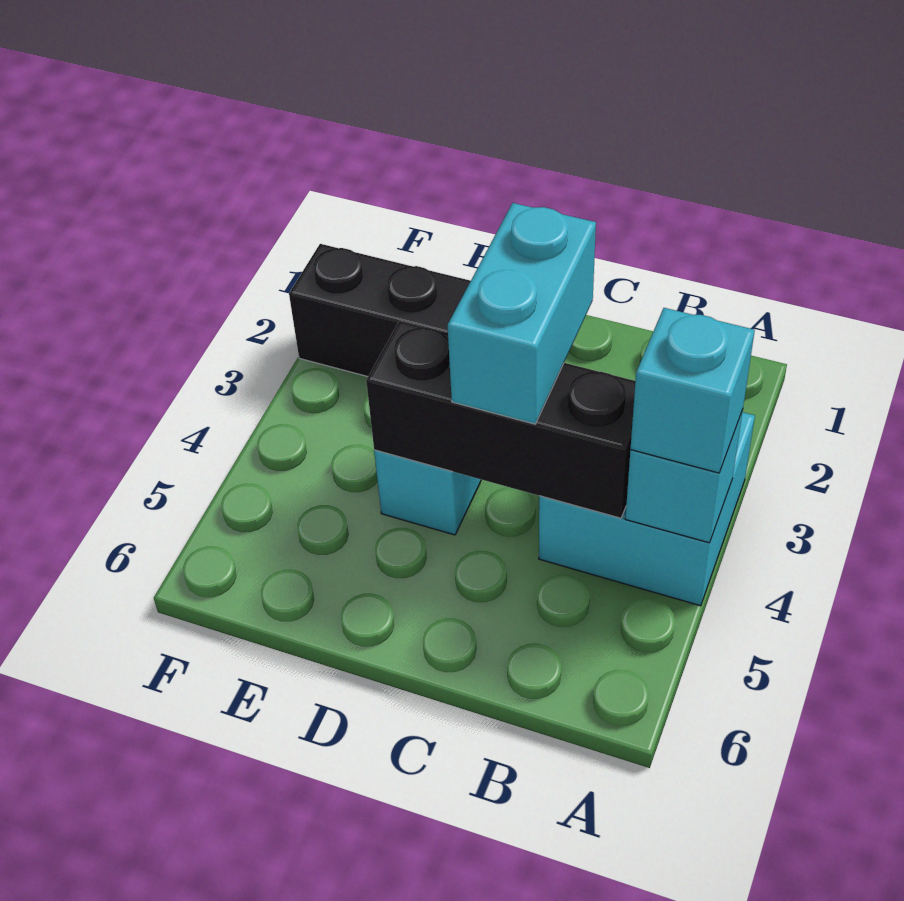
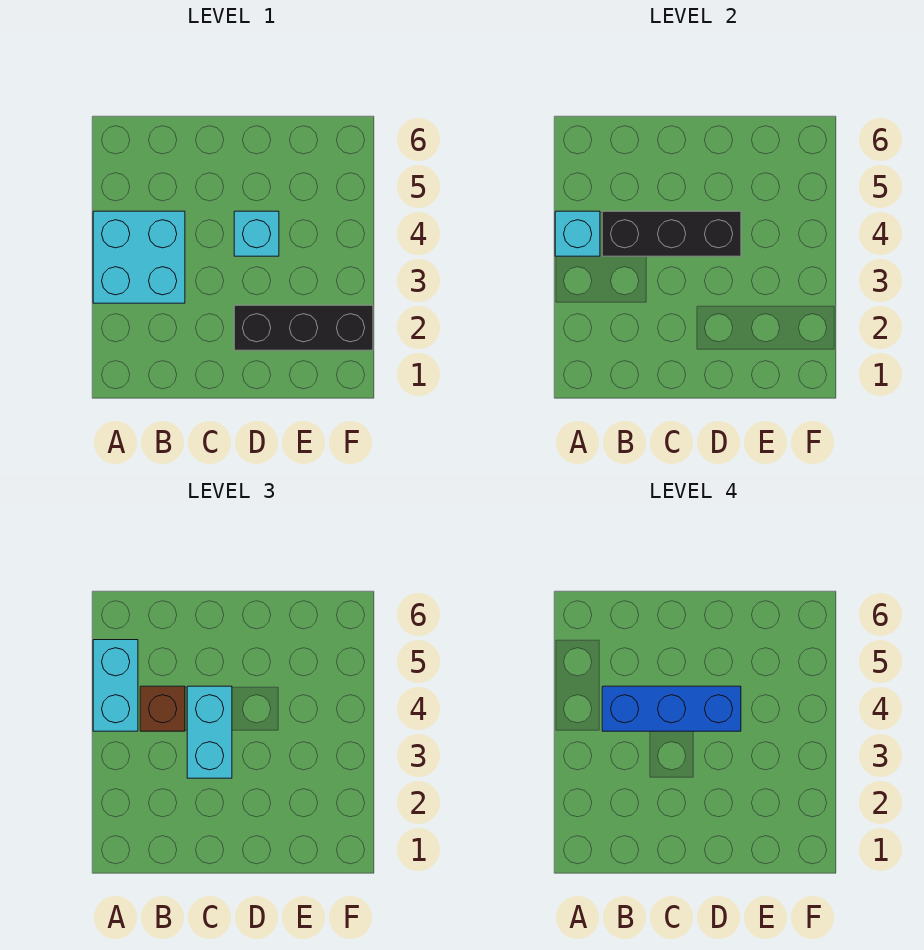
cyan 1x1 brick [630,308,755,473] -> cyan 1x2 brick [93,640,138,731]
none -> brown 1x1 brick [140,686,185,731]
none -> blue 1x3 brick [602,686,741,731]

